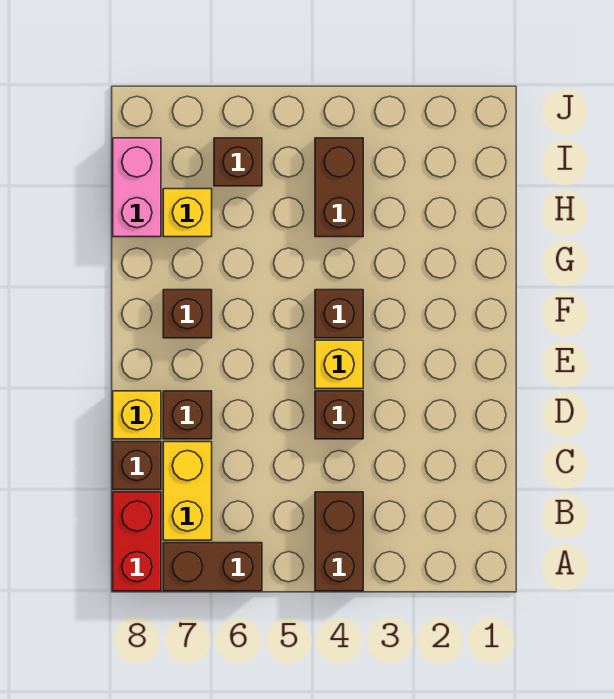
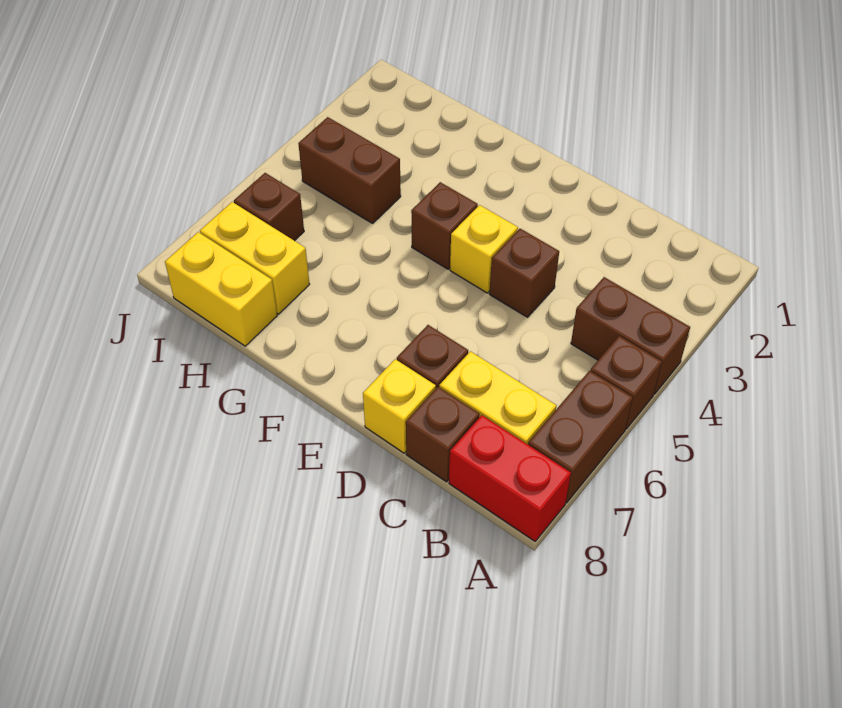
brown 1x1 brick [163,290,212,338] -> brown 1x1 brick moved to [591,336,662,429]
yellow 1x1 brick [163,189,212,237] -> yellow 1x2 brick [200,202,310,314]
pink 1x2 brick [113,138,161,237] -> yellow 1x2 brick [165,232,277,346]

